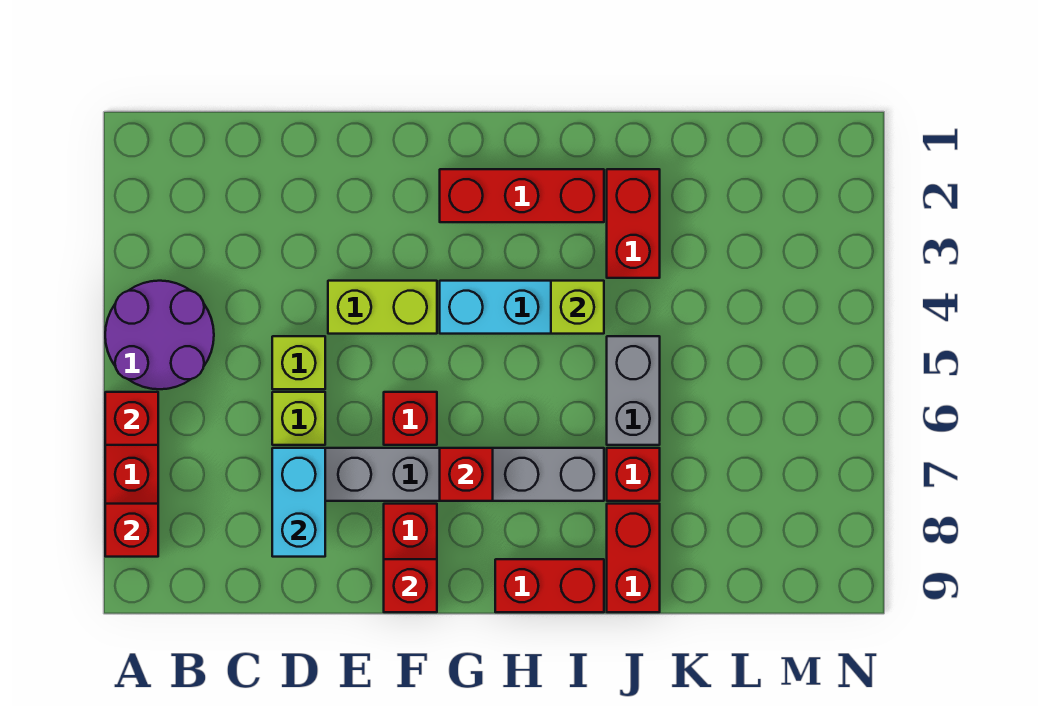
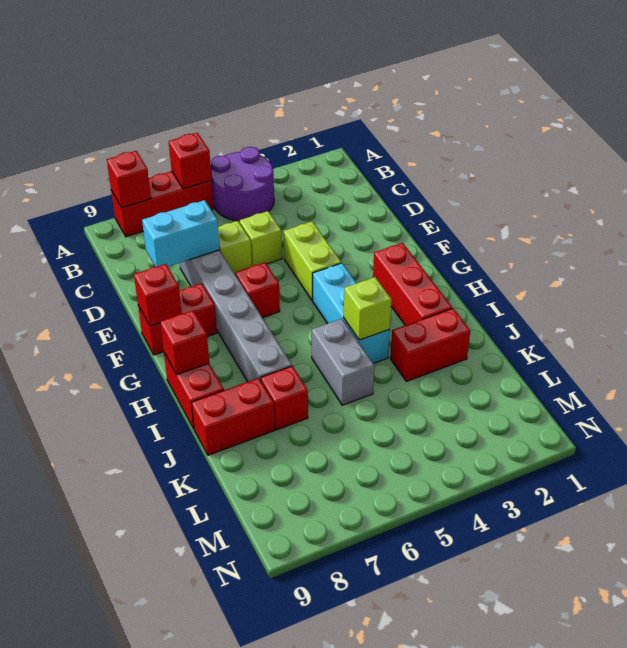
red 1x1 brick [440,448,493,501] -> red 1x1 brick moved to [160,310,209,375]
grey 1x2 brick [607,336,660,445] -> grey 1x2 brick turned to [312,319,374,405]

